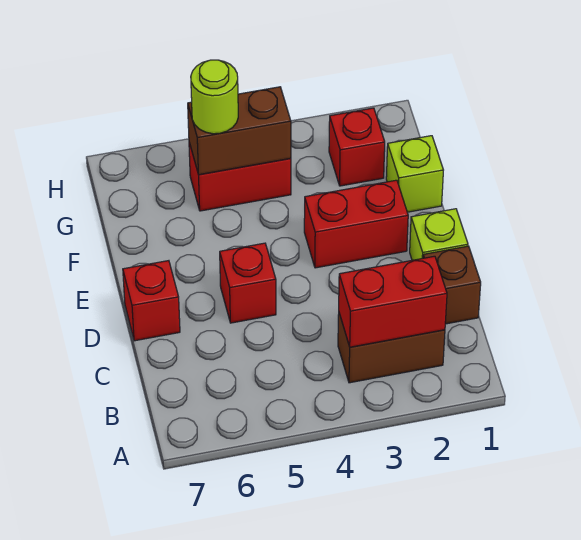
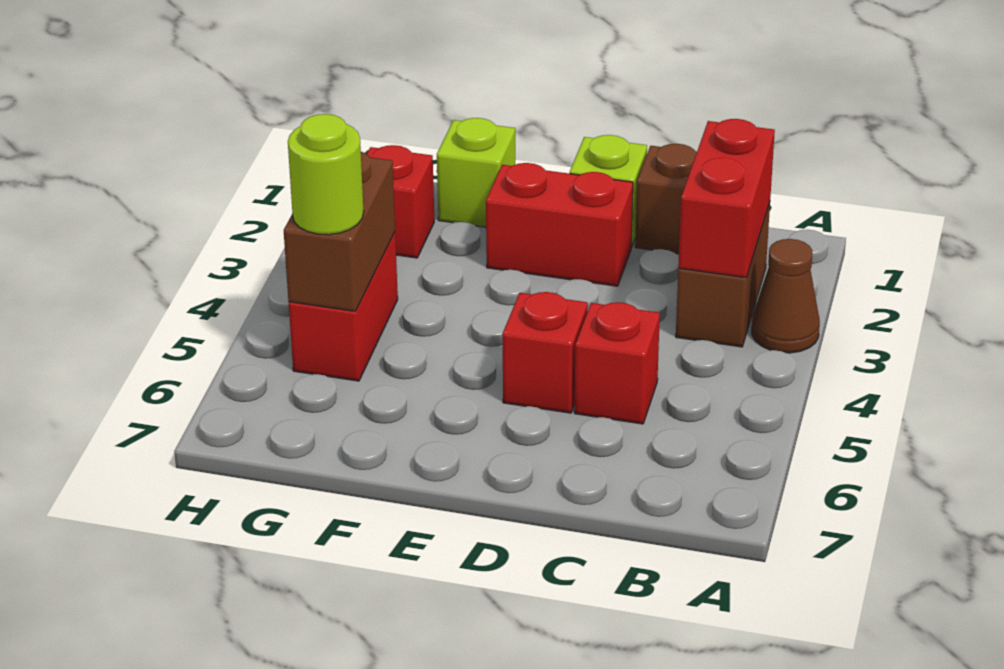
none -> brown 1x1 cone [752,239,820,353]
red 1x1 brick [123,261,180,341] -> red 1x1 brick moved to [575,302,660,424]
red 1x2 brick [304,180,408,268] -> red 1x2 brick turned to [486,163,633,286]

